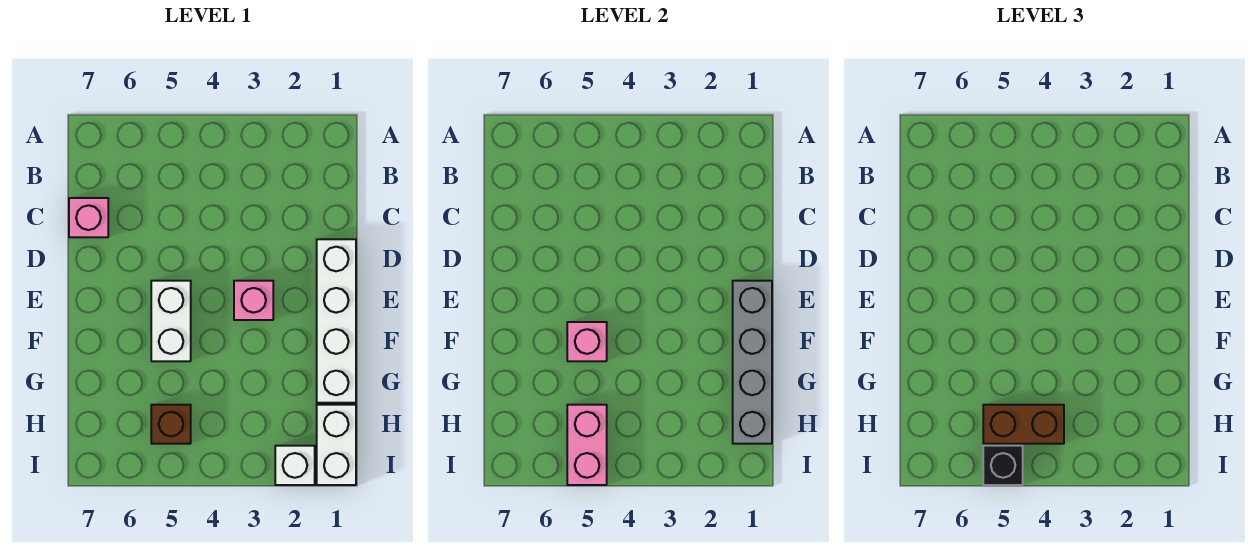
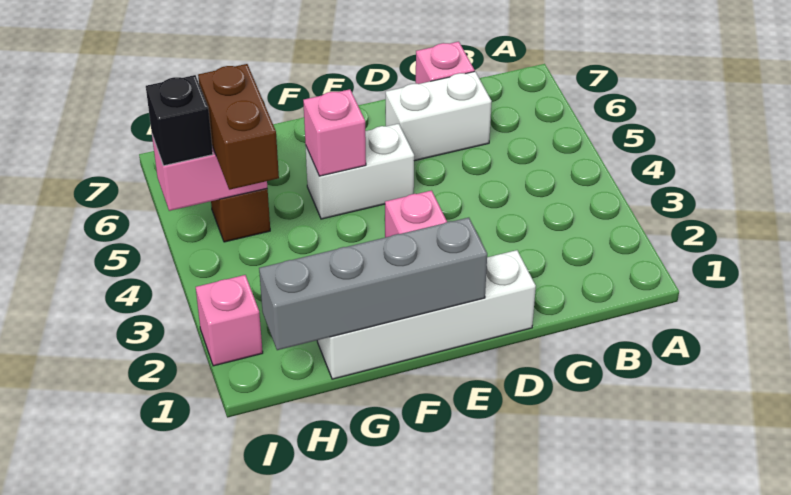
white 1x2 brick [317,405,356,485] -> white 1x2 brick moved to [386,71,492,161]
white 1x1 brick [275,446,315,485] -> pink 1x1 brick [196,275,263,366]

